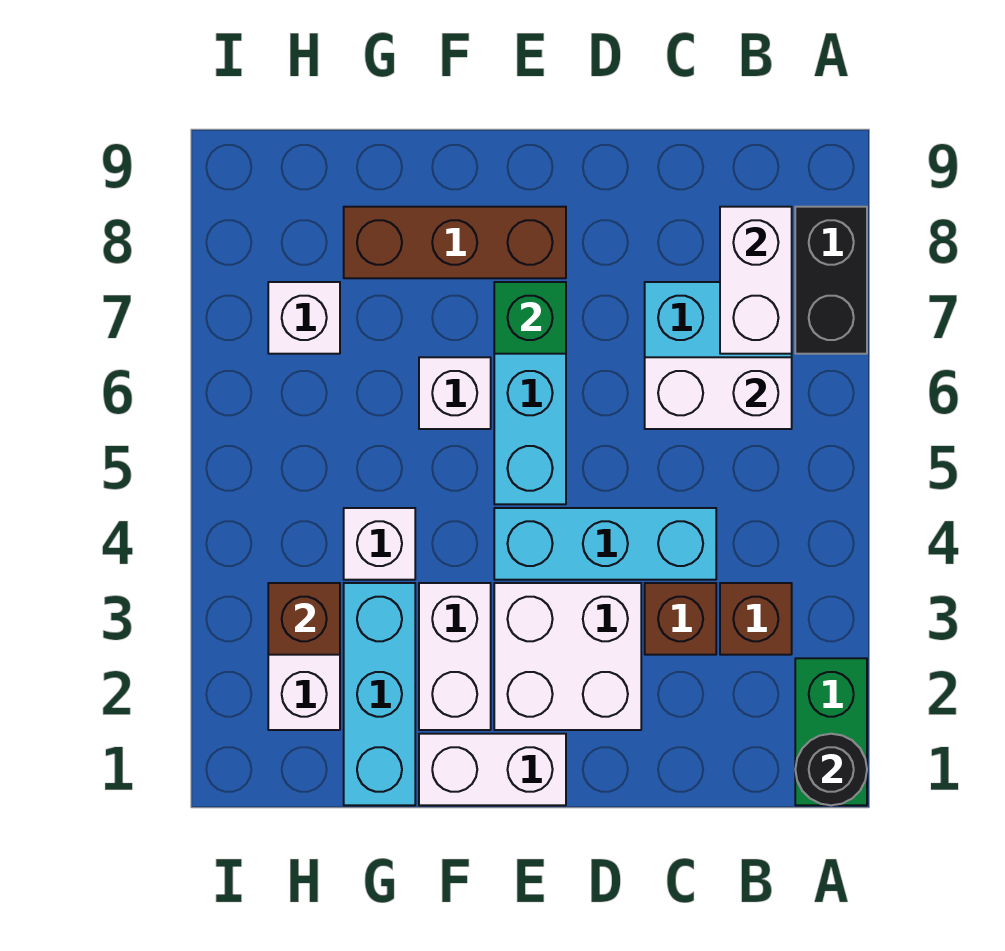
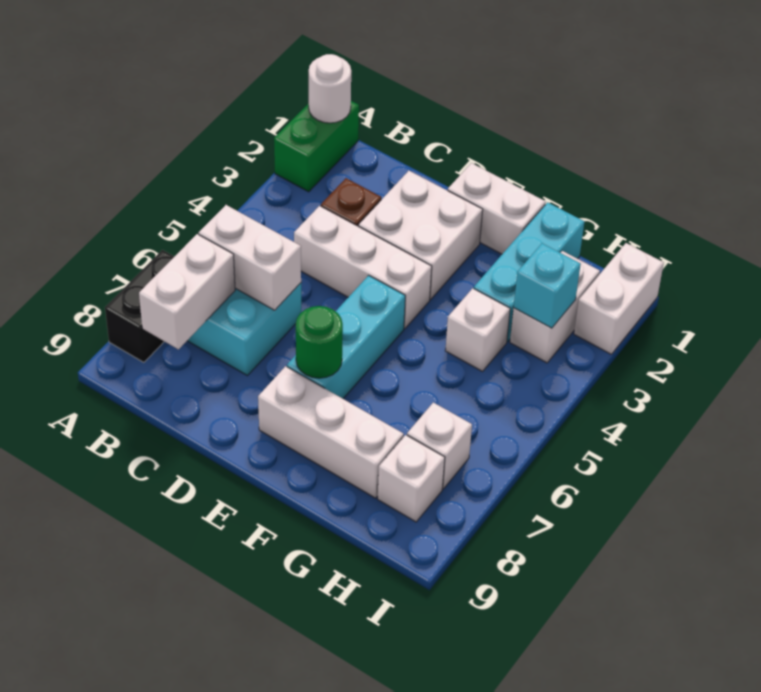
black 1x1 round brick [795,734,867,805] -> white 1x1 round brick [309,54,351,123]
brown 1x1 brick [720,583,792,655] -> none
cyan 1x3 brick [494,508,716,580] -> white 1x3 brick [294,206,432,329]
green 1x1 brick [494,282,566,354] -> green 1x1 round brick [296,306,343,378]
brown 1x3 brick [344,207,566,278] -> white 1x3 brick [258,366,404,498]
white 1x2 brick [419,583,491,730] -> white 1x2 brick moved to [574,243,664,354]
white 1x1 brick [419,357,491,429] -> white 1x1 brick moved to [378,435,445,522]
brown 1x1 brick [268,583,340,655] -> cyan 1x1 brick [514,243,581,328]

